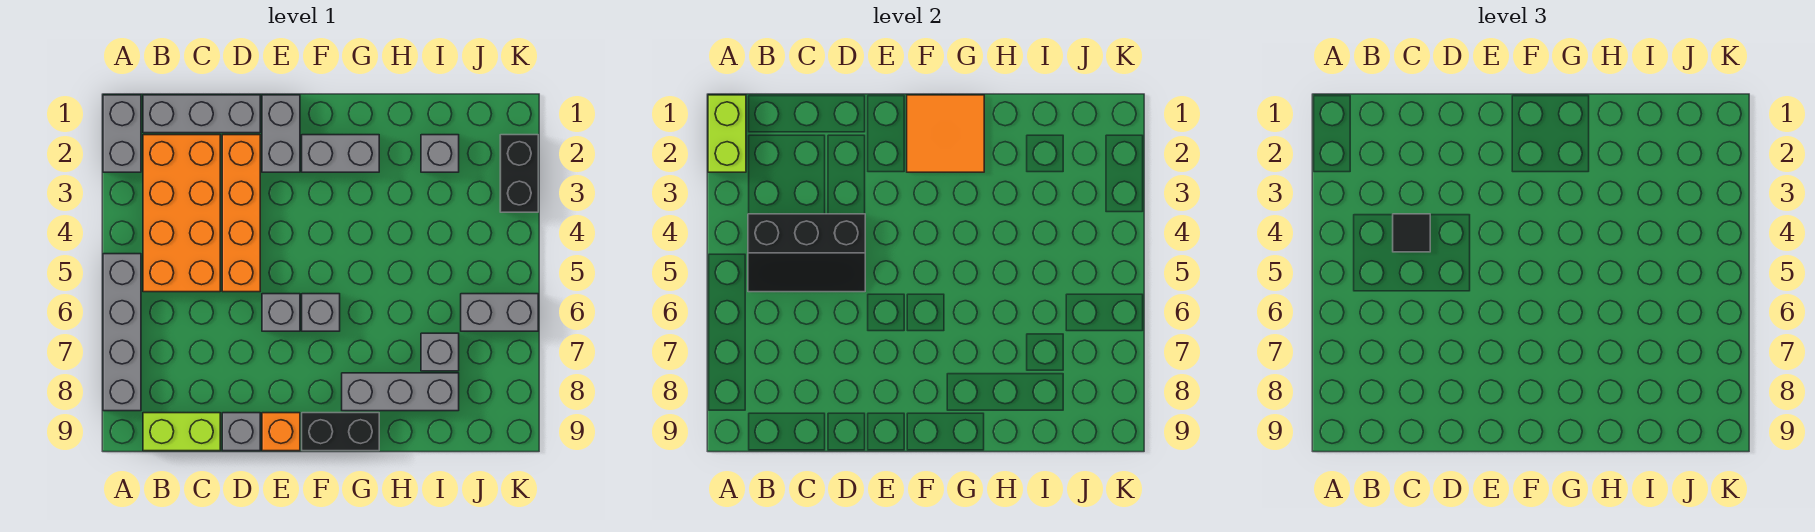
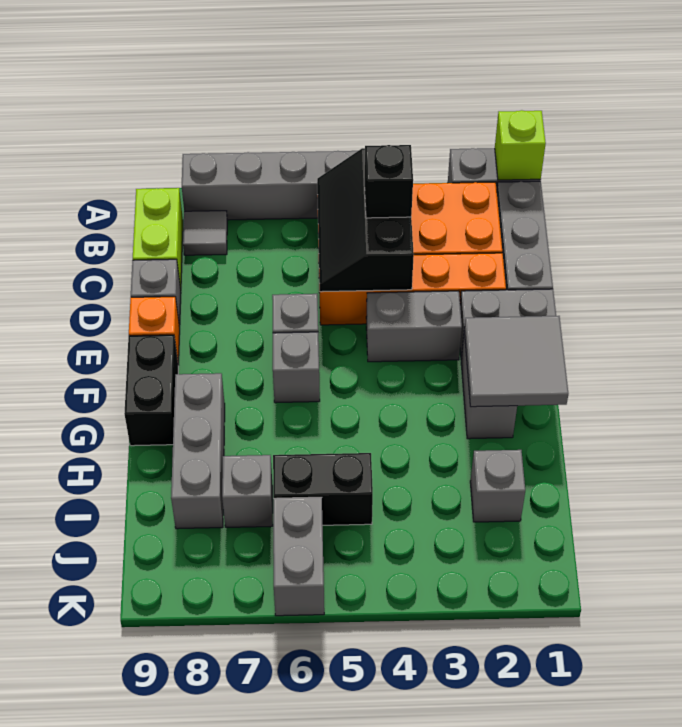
lime 1x2 brick [708,95,746,172] -> lime 1x1 brick [495,110,546,180]
none -> grey 1x1 tile [183,211,227,255]
black 1x1 tile [1393,214,1430,252] -> black 1x1 brick [365,145,413,218]
none -> grey 1x2 brick [366,291,462,362]
orange 2x2 tile [907,95,984,172] -> grey 2x2 tile [464,316,569,407]
black 1x2 brick [500,135,538,212] -> black 1x2 brick moved to [273,453,373,525]

